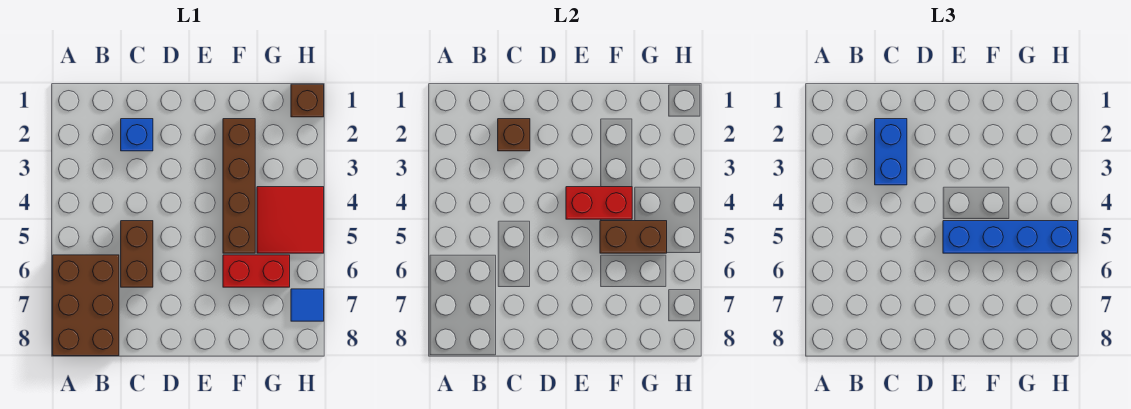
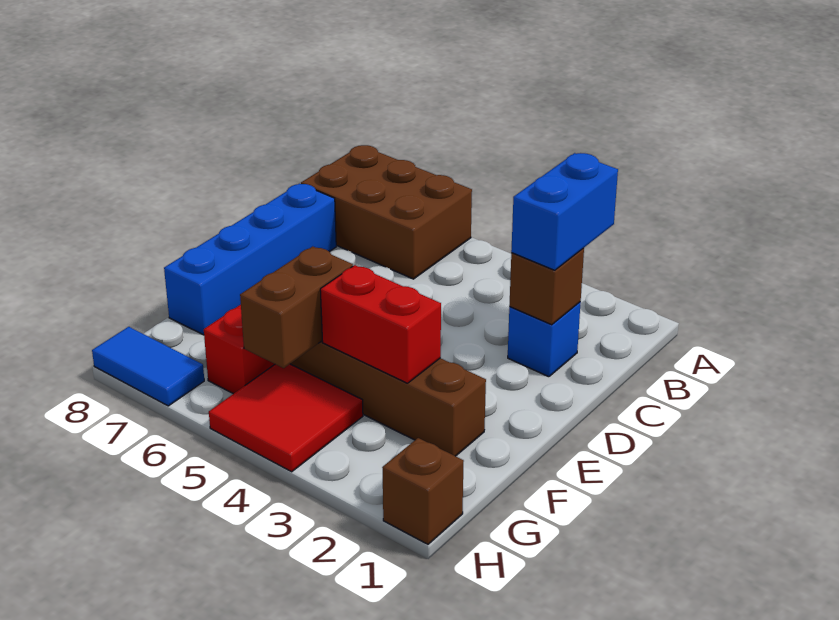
blue 1x2 brick [875,119,907,185] -> blue 1x2 brick turned to [511,153,618,270]
brown 1x2 brick [121,221,153,287] -> none
red 1x2 brick [566,187,632,219] -> red 1x2 brick turned to [320,265,441,383]
blue 1x4 brick [943,221,1078,253] -> blue 1x4 brick moved to [164,184,336,335]
blue 1x1 tile [291,289,324,321] -> blue 1x2 tile [92,327,204,406]

